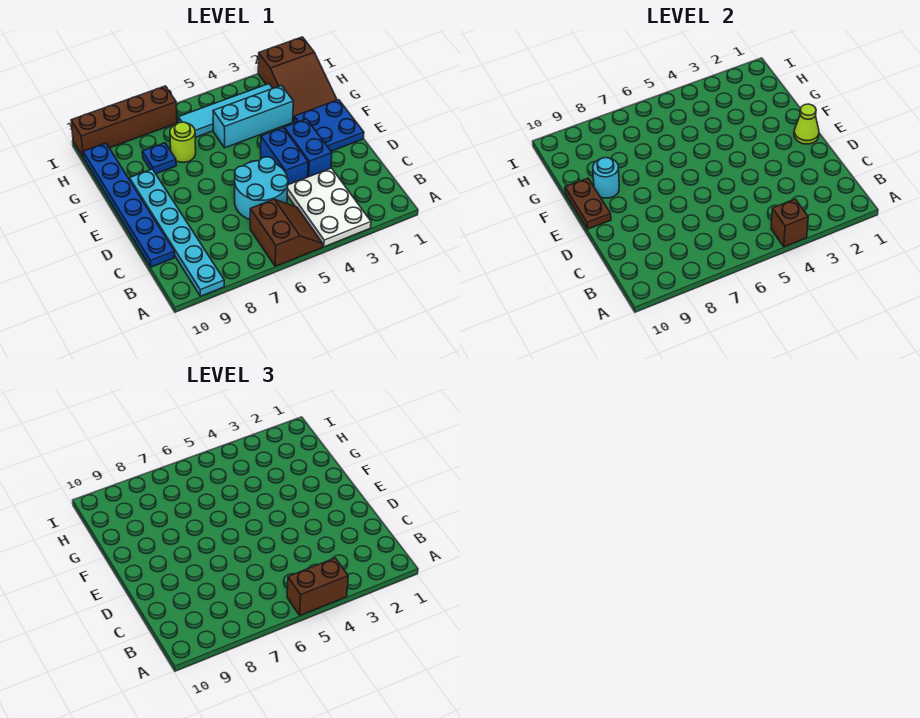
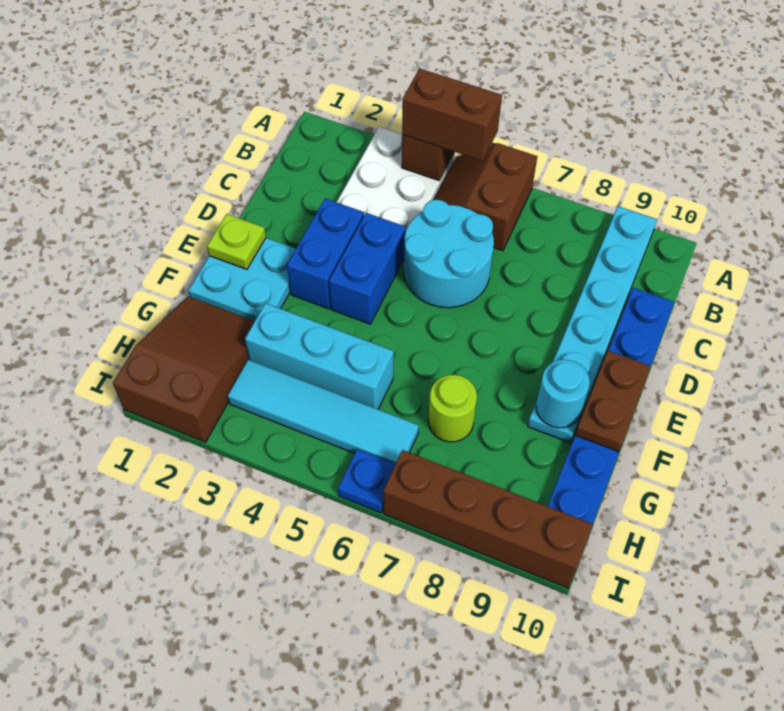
blue 2x2 plate [294,100,364,151] -> cyan 2x2 plate [188,238,296,321]
lime 1x1 cone [794,104,819,144] -> lime 1x1 plate [207,214,266,269]
blue 1x1 plate [142,143,176,174] -> blue 1x1 plate moved to [338,449,396,513]

